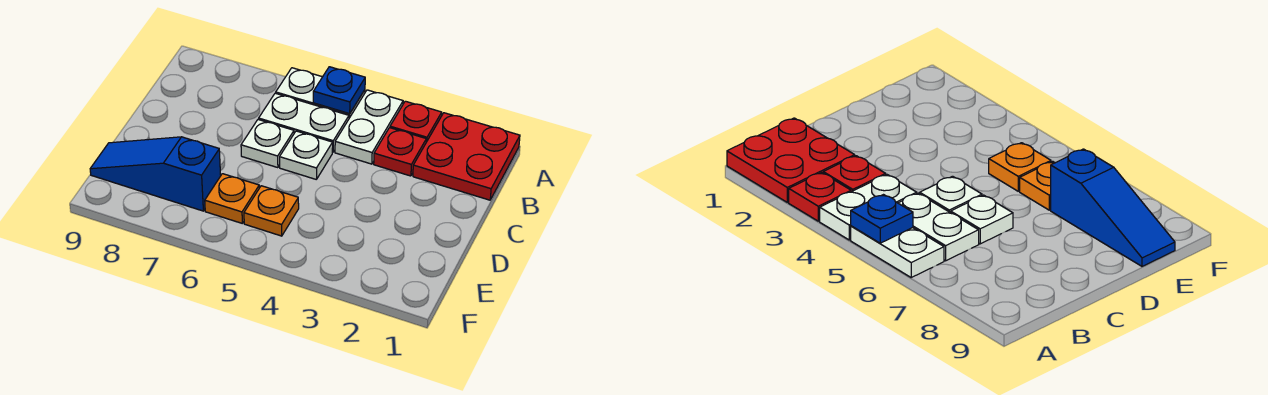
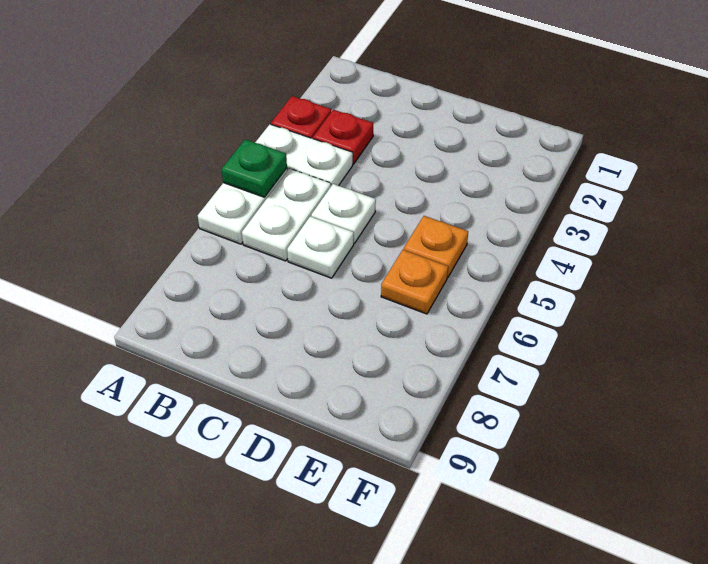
red 2x2 plate [413,113,520,200] -> none
blue 1x1 plate [313,67,365,114] -> green 1x1 plate [222,139,287,197]
blue 1x3 slope [90,137,221,211] -> none

